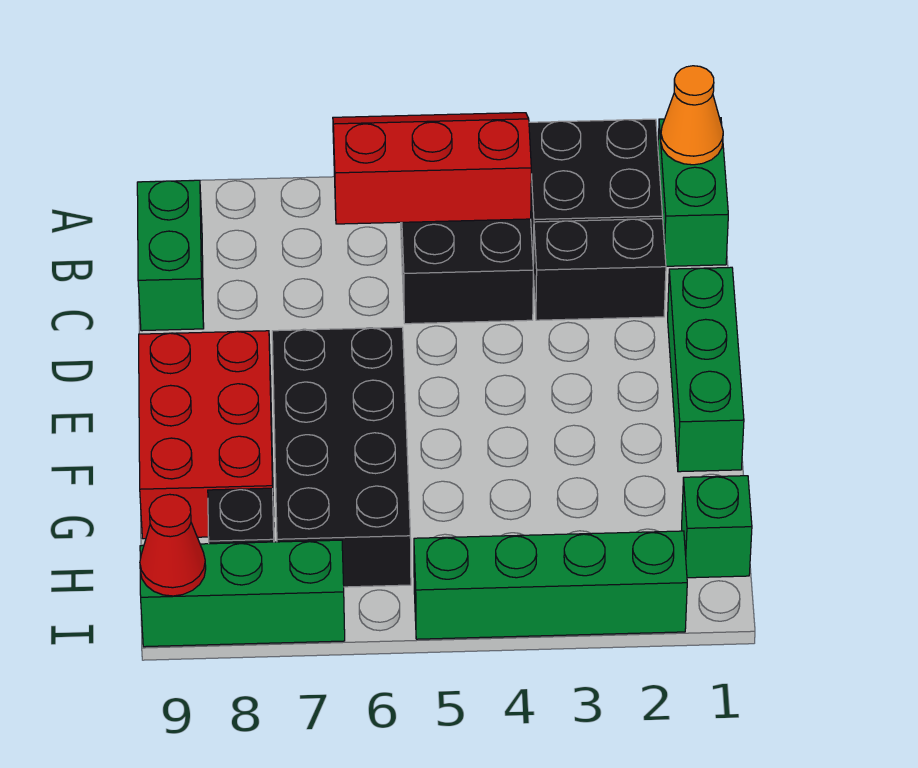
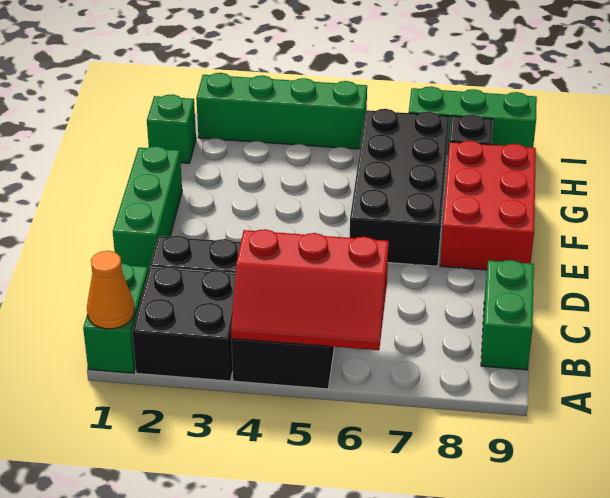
red 1x1 cone [140,494,206,596] -> none

